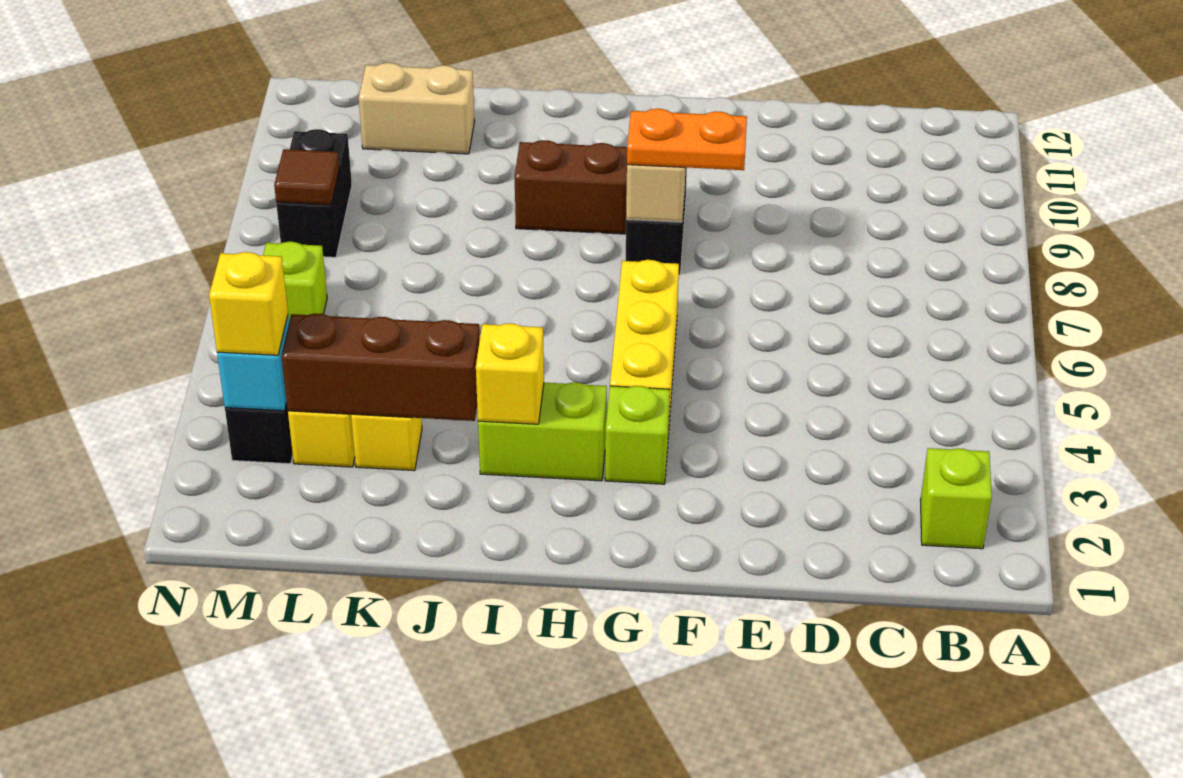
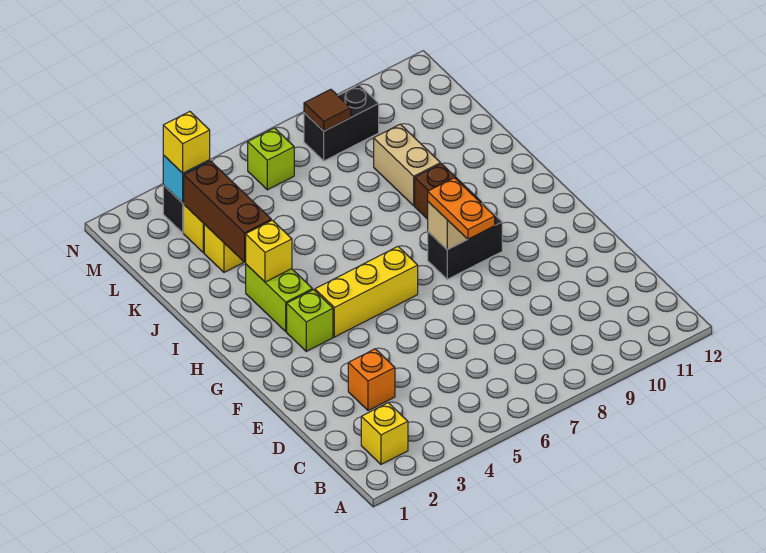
lime 1x1 brick [920,448,992,549] -> yellow 1x1 brick [361,403,408,464]
none -> orange 1x1 brick [348,349,395,411]
tan 1x2 brick [359,63,475,154] -> tan 1x2 brick moved to [374,124,441,206]

